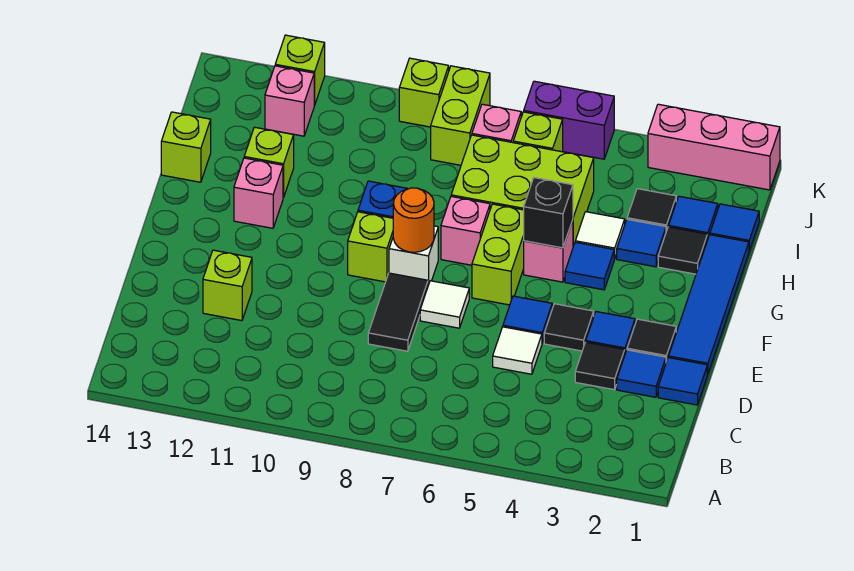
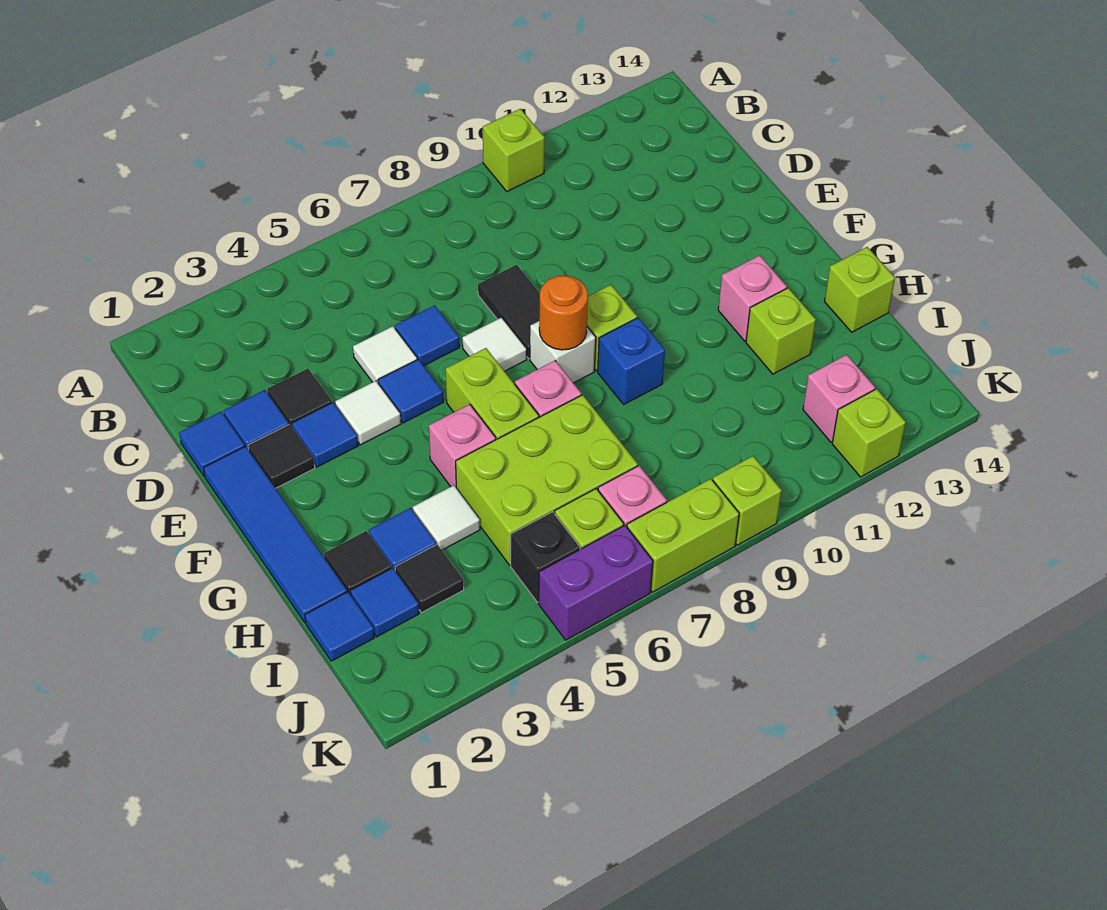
lime 1x1 brick [203,250,252,321] -> lime 1x1 brick moved to [483,109,545,191]
black 1x1 tile [544,304,594,351] -> white 1x1 tile [335,381,401,445]
blue 1x1 tile [565,242,614,290] -> blue 1x1 tile moved to [395,305,459,366]
black 1x1 brick [524,178,573,248] -> black 1x1 brick moved to [511,512,580,602]
lime 1x2 brick [431,66,490,165] -> lime 1x2 brick turned to [627,479,739,592]
pink 1x3 brick [648,104,780,190] -> none

